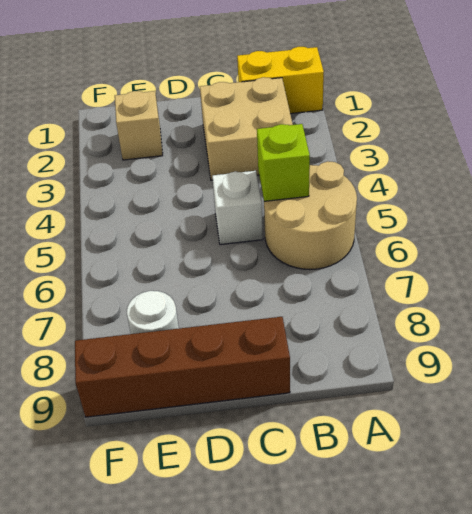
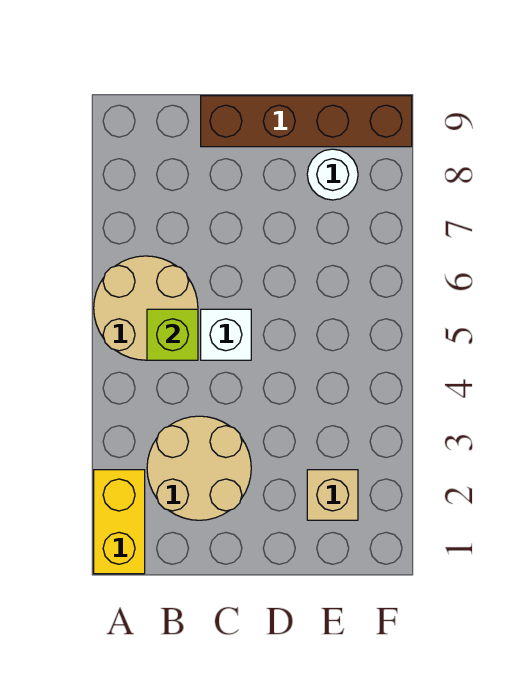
yellow 1x2 brick [237,47,324,114] -> yellow 1x2 brick turned to [94,470,145,574]
tan 2x2 brick [200,77,293,180] -> tan 2x2 round brick [147,416,251,520]

